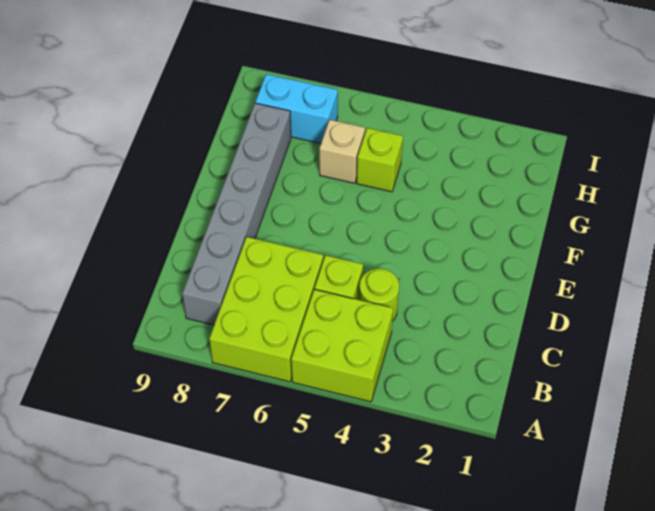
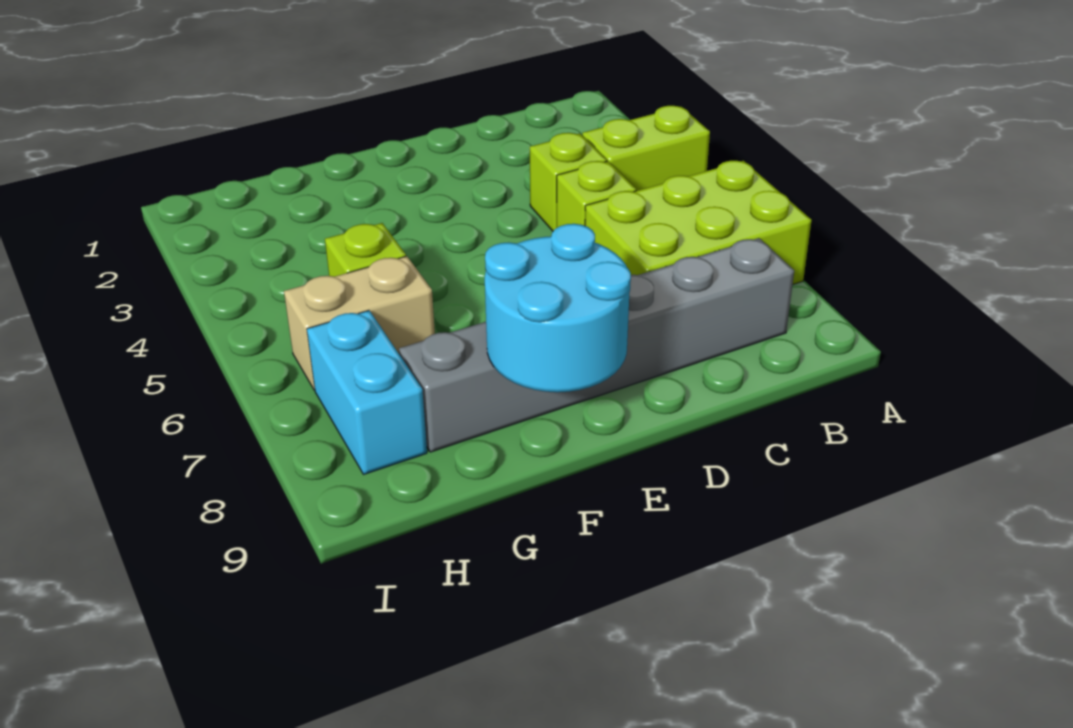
lime 2x2 brick [291,289,393,402] -> lime 1x2 brick [582,106,710,191]
lime 1x1 round brick [359,268,399,321] -> lime 1x1 brick [530,133,607,231]
none -> cyan 2x2 round brick [485,224,631,392]
tan 1x1 brick [319,120,365,183] -> tan 1x2 brick [284,256,435,390]

